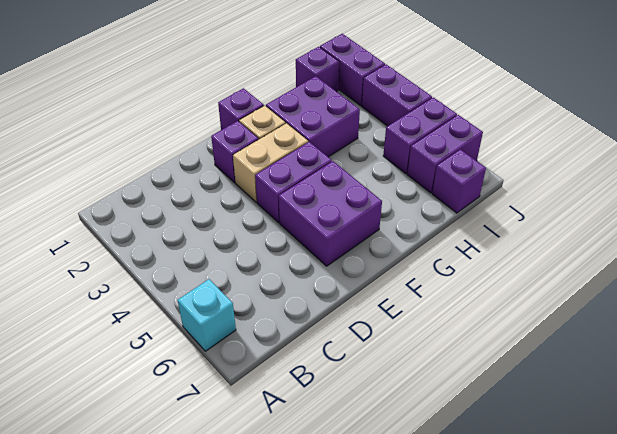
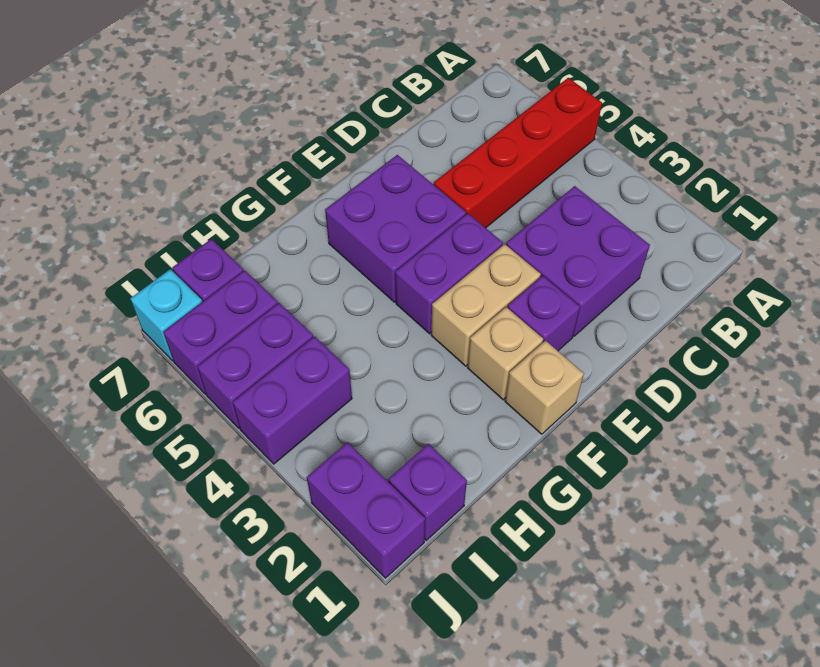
none -> red 1x4 brick [434,78,602,228]
cyan 1x1 brick [178,279,236,351] -> cyan 1x1 brick moved to [130,269,202,361]
purple 1x1 brick [218,88,264,130] -> tan 1x1 brick [505,341,584,434]
purple 2x2 brick [266,76,360,157] -> purple 2x2 brick moved to [506,186,650,336]
purple 1x2 brick [362,64,432,126] -> purple 1x2 brick turned to [233,336,352,464]

